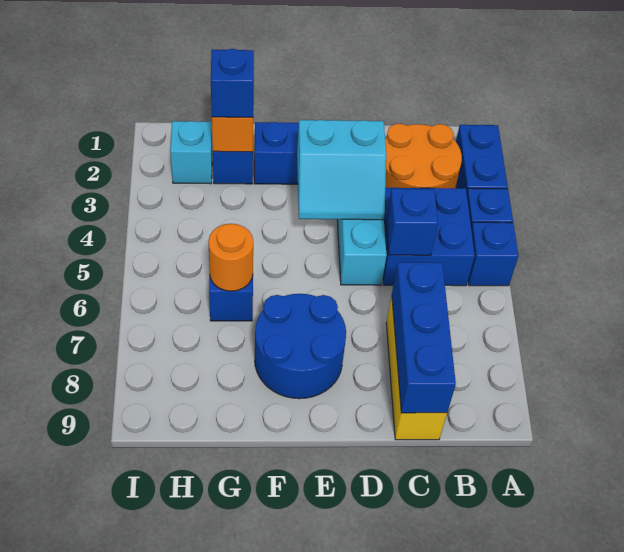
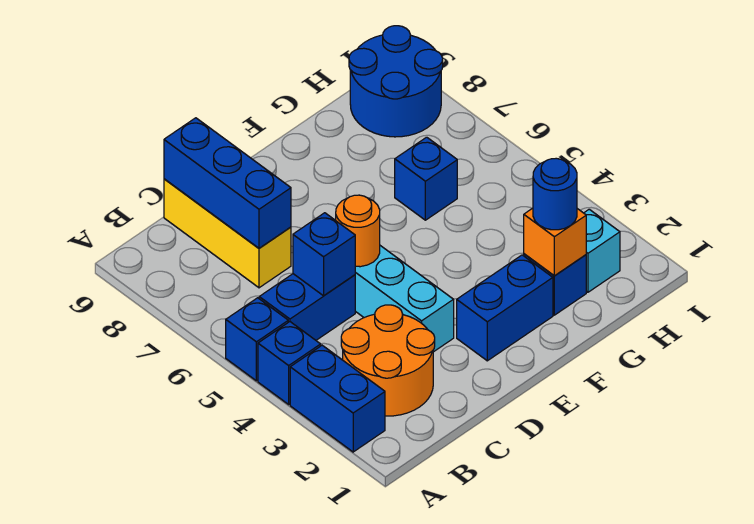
blue 2x2 brick [383,188,475,286] -> blue 1x2 brick [259,274,355,340]
cyan 2x2 slope [297,120,386,220] -> none
blue 2x2 round brick [255,294,346,399] -> blue 2x2 round brick moved to [349,26,443,137]
blue 1x1 brick [211,49,254,117] -> blue 1x1 round brick [533,158,577,230]
orange 1x1 round brick [208,224,253,291] -> orange 1x1 round brick moved to [336,195,380,267]

